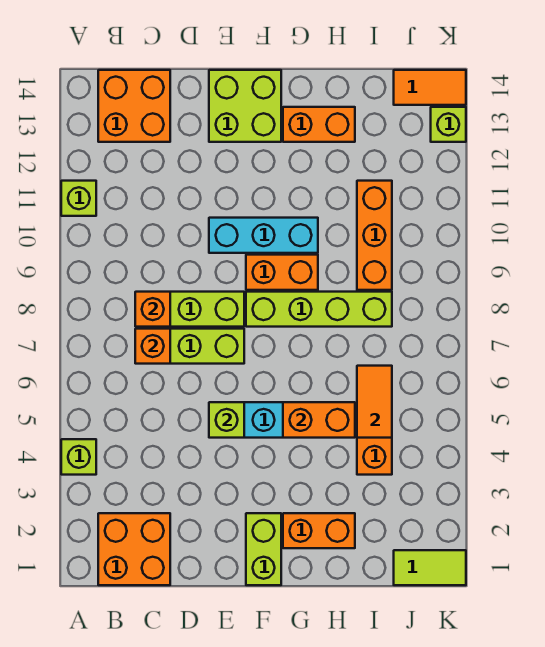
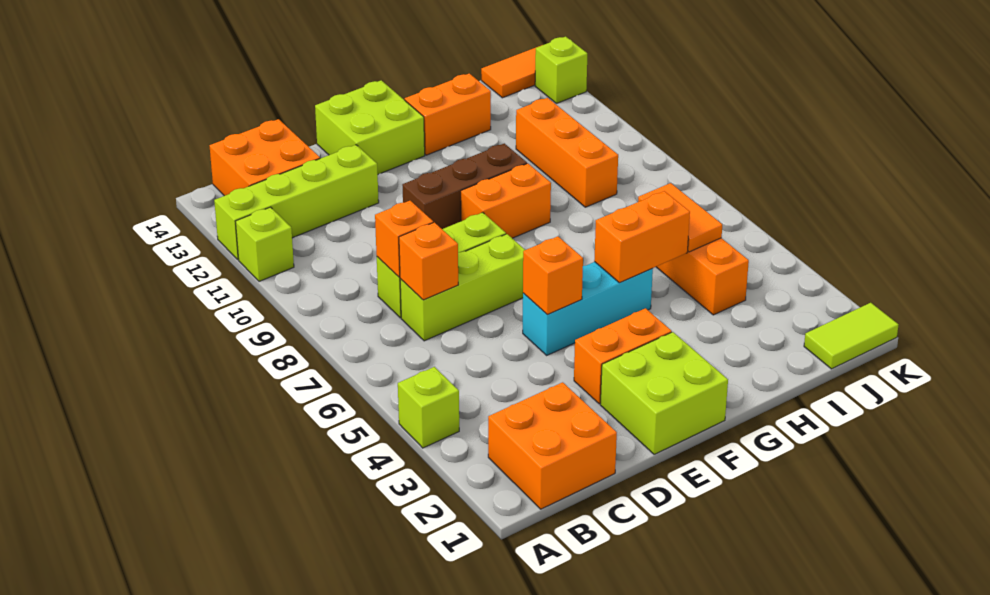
lime 1x1 brick [209,402,244,438] -> orange 1x1 brick [523,236,583,314]
cyan 1x3 brick [209,218,318,253] -> brown 1x3 brick [402,143,527,229]
lime 1x2 brick [246,513,281,585] -> lime 2x2 brick [600,332,728,454]
lime 1x4 brick [246,292,392,327] -> lime 1x4 brick moved to [214,145,379,260]
orange 1x2 brick [283,513,355,548] -> orange 1x2 brick moved to [574,308,672,404]

